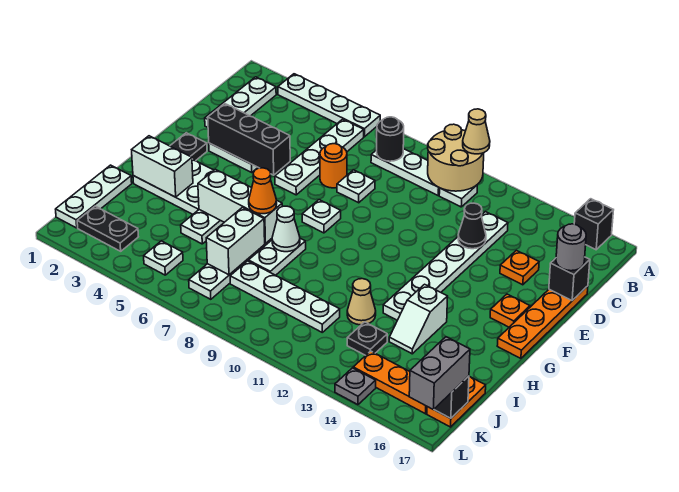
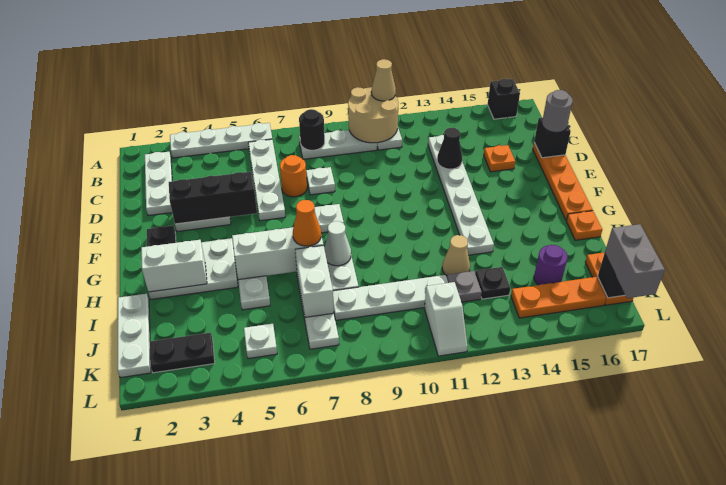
orange 1x1 plate [490,294,530,327] -> orange 1x1 plate moved to [566,211,602,240]
white 1x2 slope [389,284,448,354] -> white 1x2 slope moved to [424,282,468,356]
none -> purple 1x1 round brick [534,245,568,285]
grey 1x1 plate [335,368,376,405] -> grey 1x1 plate moved to [447,271,482,302]

